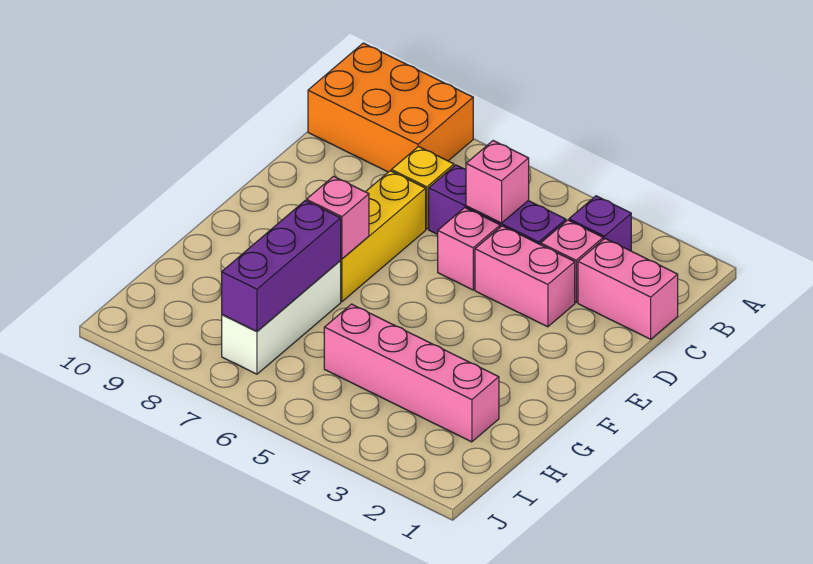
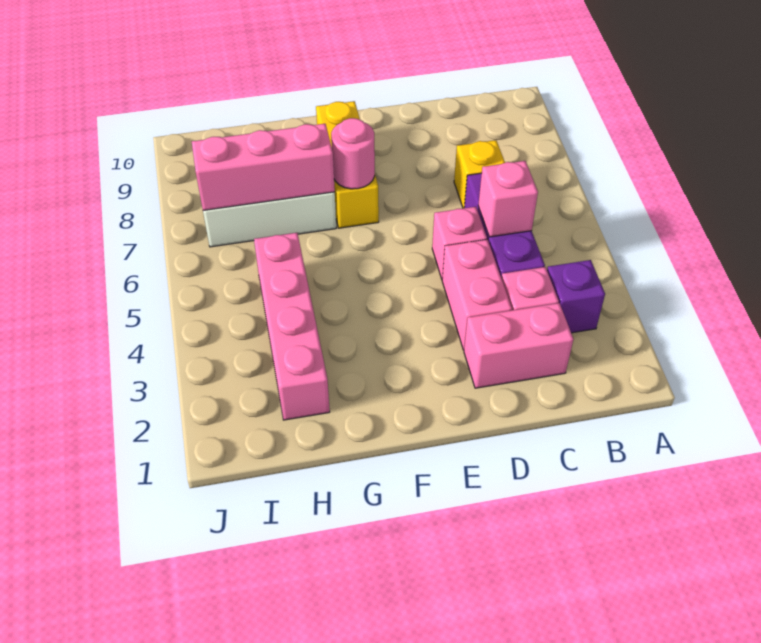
orange 2x3 brick [308,43,473,172] -> none
pink 1x2 brick [578,239,678,339] -> pink 1x2 brick turned to [464,303,574,388]
yellow 1x3 brick [340,171,426,302] -> yellow 1x3 brick turned to [316,101,379,228]
pink 1x1 brick [307,176,369,259] -> pink 1x1 round brick [331,118,375,189]
purple 1x3 brick [222,201,341,332] -> pink 1x3 brick [192,124,335,210]

